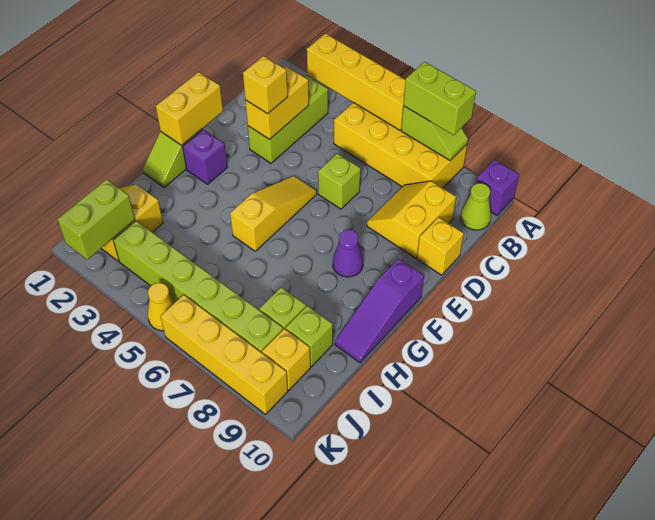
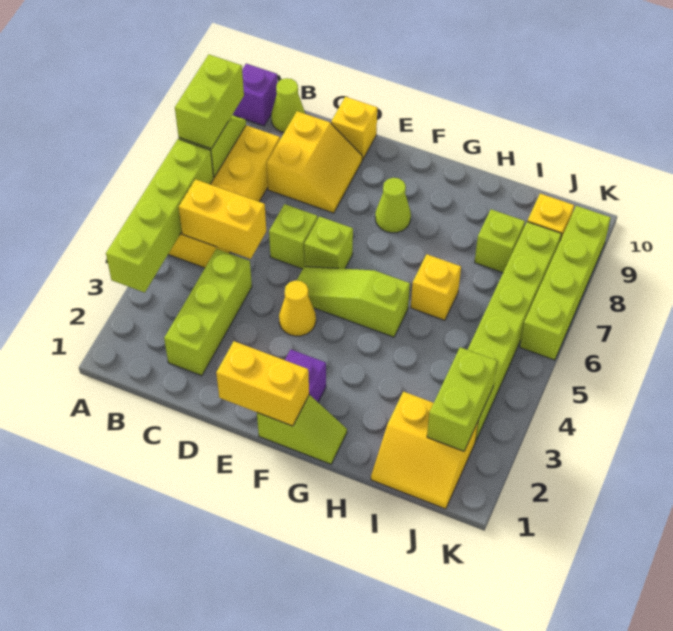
yellow 1x4 brick [307,33,406,130] -> lime 1x4 brick [106,139,214,293]
lime 1x3 brick [248,76,328,163] -> lime 1x3 brick turned to [164,249,252,376]
yellow 1x2 brick [245,66,309,139] -> yellow 1x2 brick moved to [179,179,266,259]
yellow 2x2 slope [367,181,456,258] -> yellow 2x2 slope turned to [267,111,362,213]
yellow 1x1 brick [243,56,288,114] -> yellow 1x1 brick moved to [411,254,461,320]
yellow 1x3 slope [230,176,316,251] -> lime 1x3 slope [297,267,410,337]
purple 1x1 cone [333,230,363,277] -> lime 1x1 cone [375,178,411,233]
purple 1x3 slope [335,259,424,363] -> none
lime 1x1 brick [286,306,333,366] -> lime 1x1 brick moved to [304,216,353,269]
lime 1x2 brick [57,179,135,259] -> lime 1x2 brick turned to [427,347,497,451]
yellow 1x1 cone [148,283,175,331] -> yellow 1x1 cone moved to [279,281,316,336]
yellow 1x4 brick [161,295,288,414] -> lime 1x4 brick [520,206,611,360]

